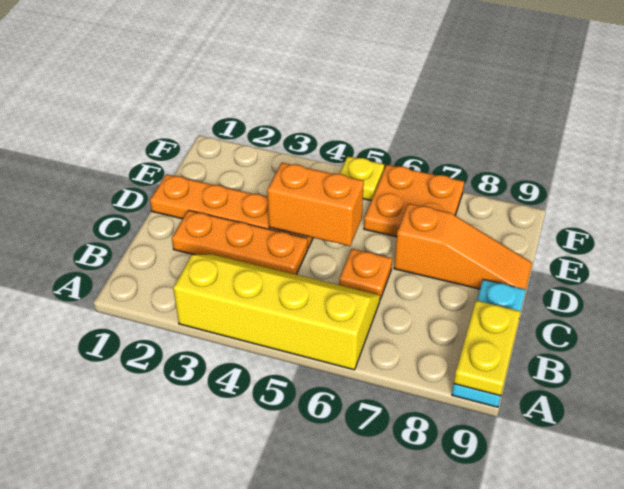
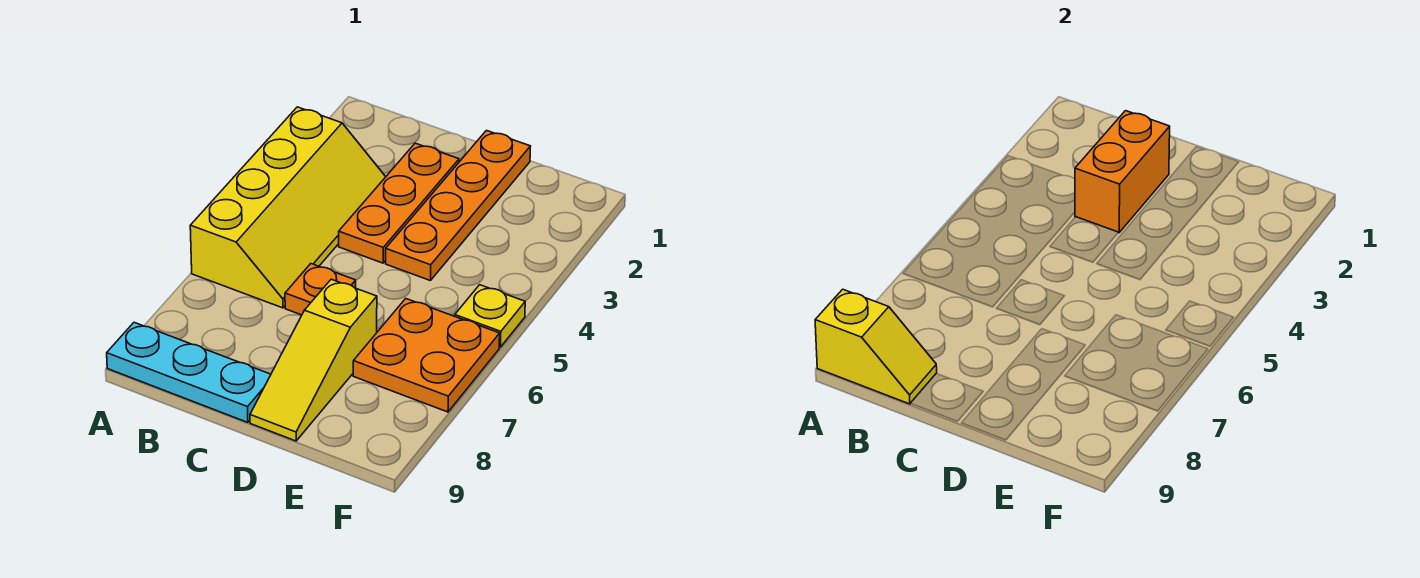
yellow 1x2 plate [454,301,521,396] -> yellow 1x2 slope [815,289,937,404]
orange 1x2 brick [267,163,364,246] -> orange 1x2 brick moved to [1075,111,1170,233]
orange 1x3 slope [394,204,532,289] -> yellow 1x3 slope [250,279,377,441]

